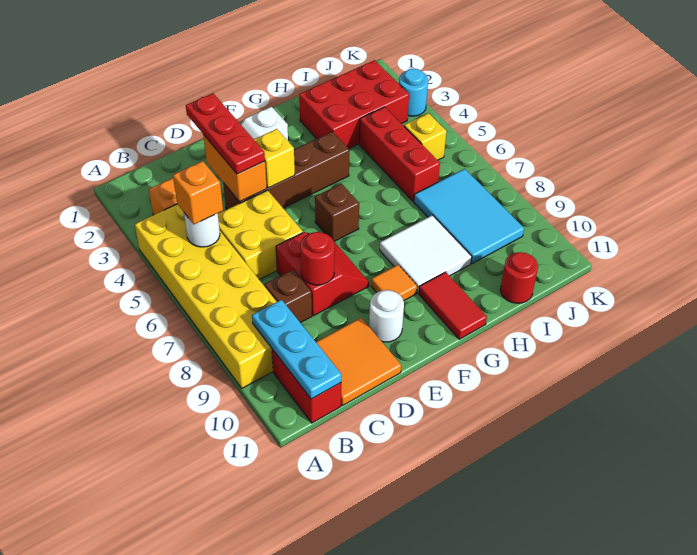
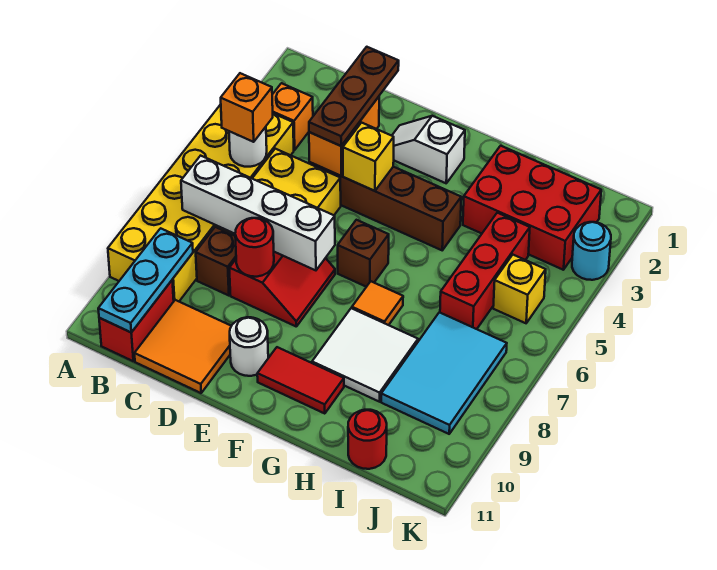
none -> white 1x4 brick [181,156,335,270]
red 1x3 plate [186,93,265,174] -> brown 1x3 plate [309,47,399,146]
orange 1x1 tile [371,265,417,301] -> orange 1x1 tile moved to [352,282,403,325]
red 1x2 tile [419,272,487,339] -> red 1x2 tile turned to [257,347,344,414]

